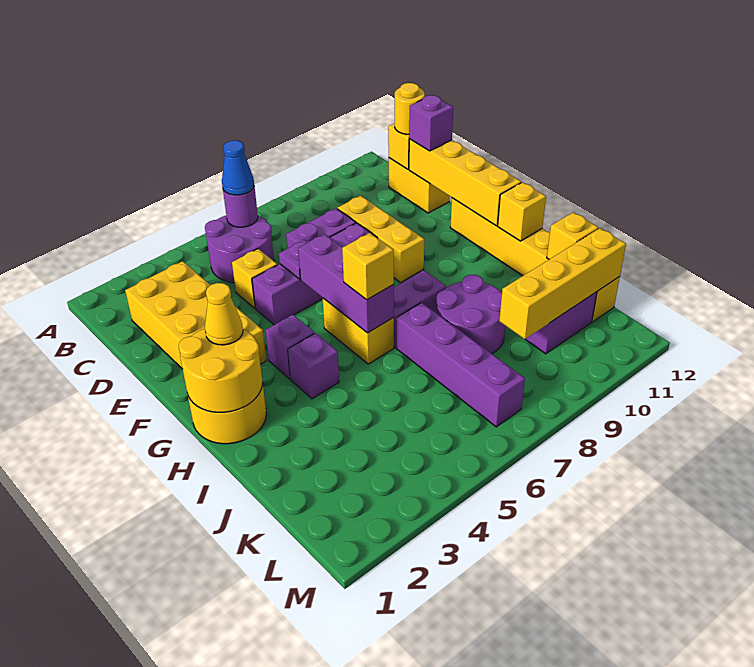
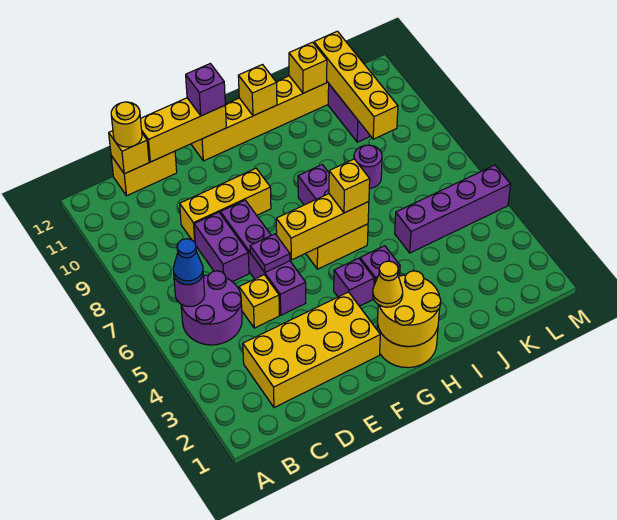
yellow 1x4 brick [409,139,521,226] -> yellow 1x3 brick [141,98,226,162]
purple 1x1 brick [409,95,453,151] -> purple 1x1 brick moved to [186,64,225,116]
purple 1x3 brick [298,234,394,333] -> yellow 1x3 brick [276,194,369,260]
purple 1x4 brick [396,303,525,427] -> purple 1x4 brick moved to [395,165,511,253]
purple 2x2 round brick [437,275,505,354] -> purple 1x1 round brick [354,145,382,189]

